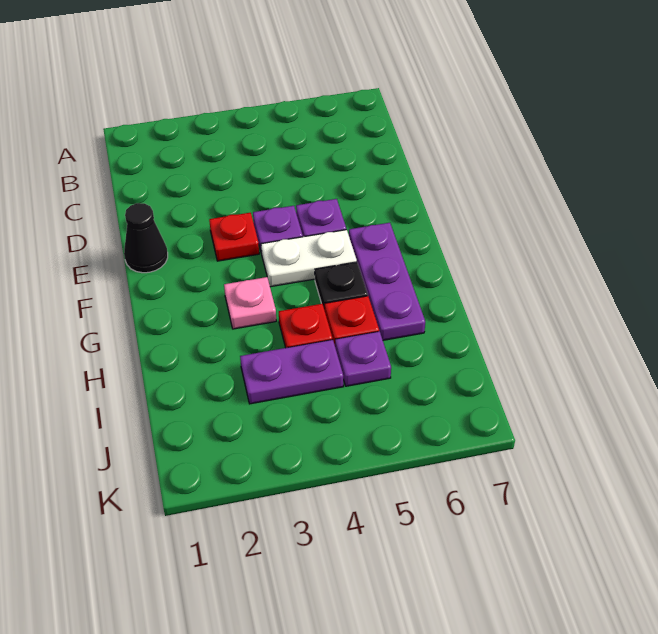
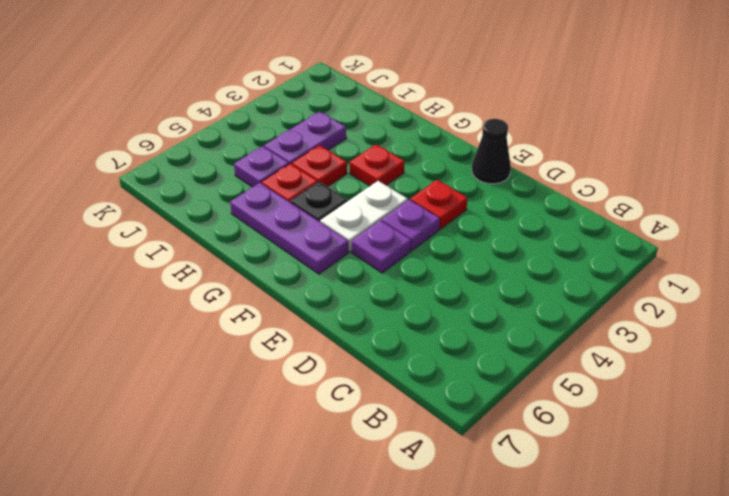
pink 1x1 plate [224,277,276,329] -> red 1x1 plate [350,144,404,186]

